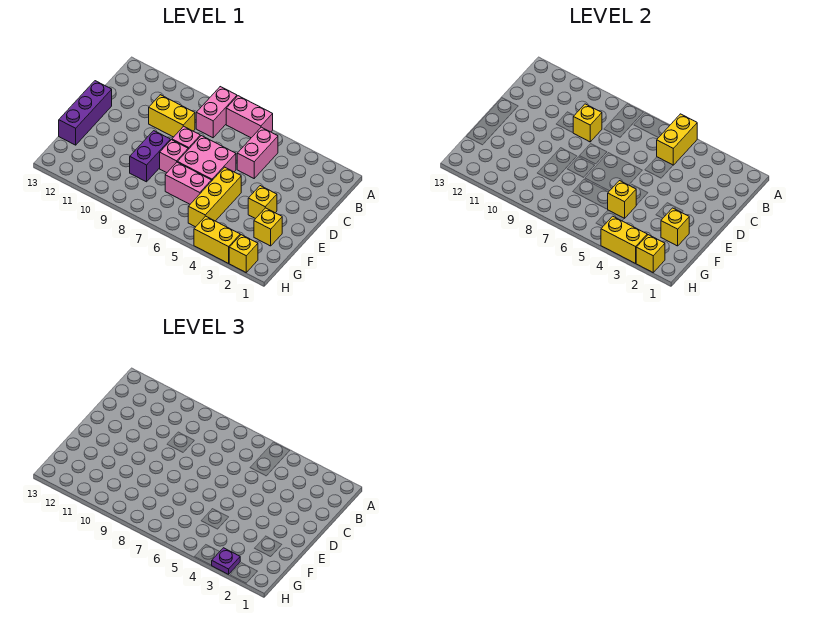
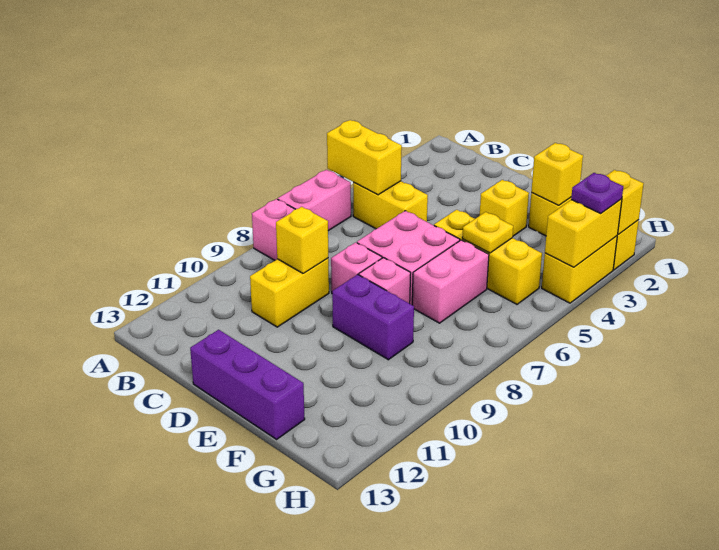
pink 1x2 brick [237,127,278,178] -> yellow 1x2 brick [353,181,428,229]
yellow 1x1 brick [608,181,636,218] -> yellow 1x1 plate [462,212,513,253]

